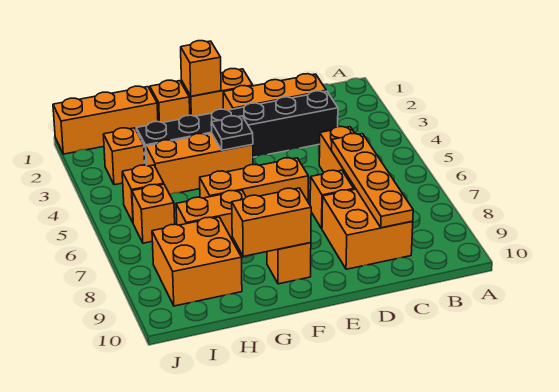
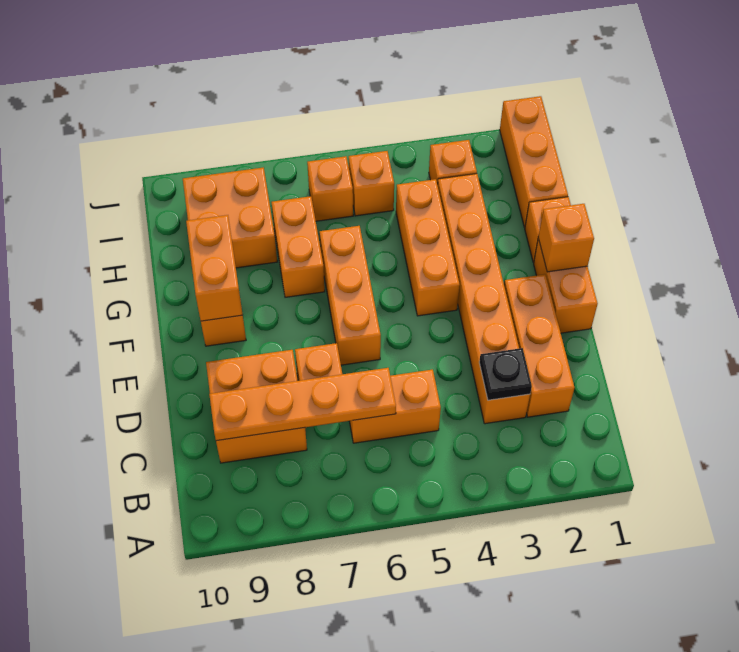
black 1x6 brick [136,91,338,165] -> orange 1x6 brick [438,174,530,424]
black 1x1 plate [211,116,253,150] -> black 1x1 plate moved to [479,348,532,400]

